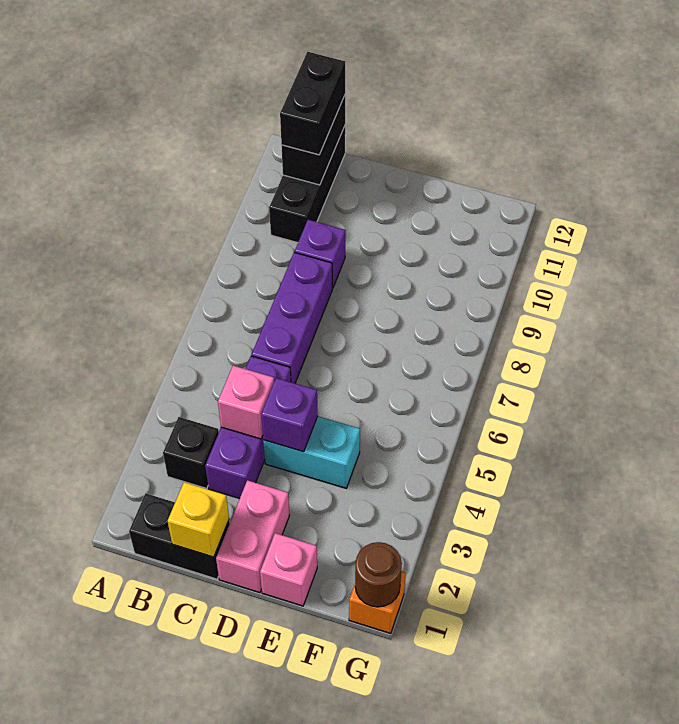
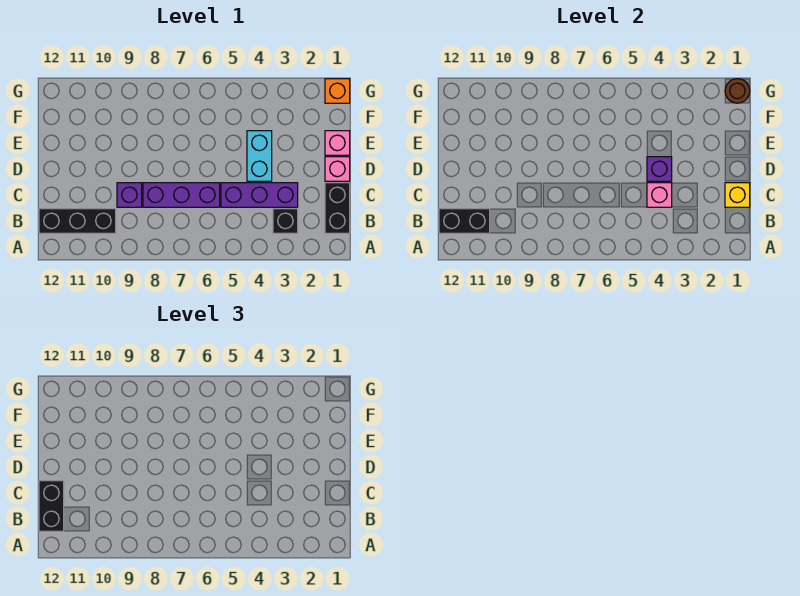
black 1x2 brick [280,52,345,155] -> black 1x2 brick turned to [39,481,64,531]
pink 1x2 brick [216,480,290,593] -> pink 1x1 brick [325,157,350,181]

